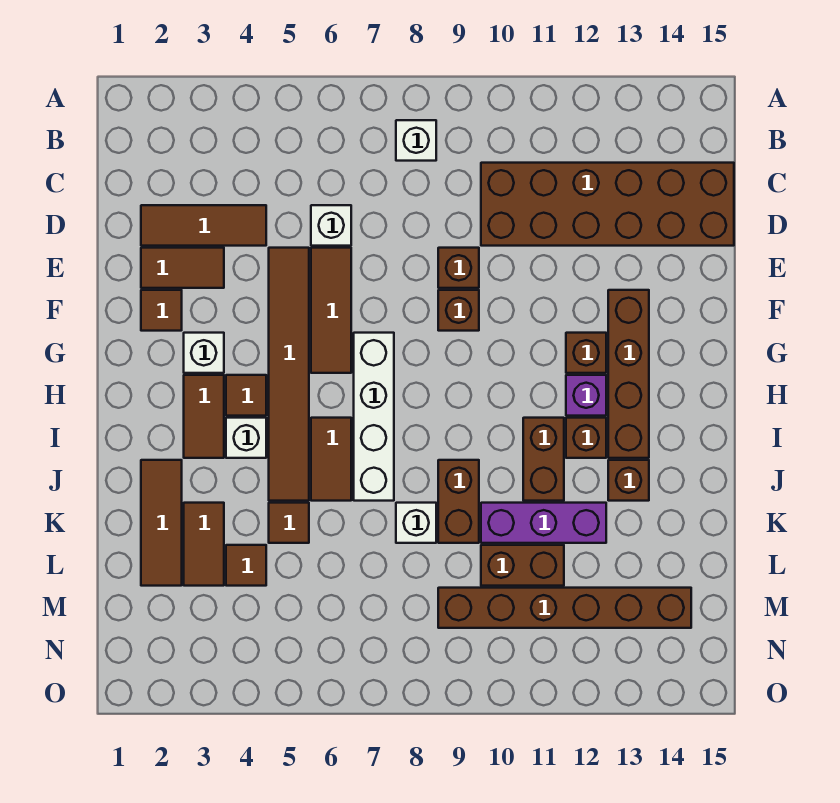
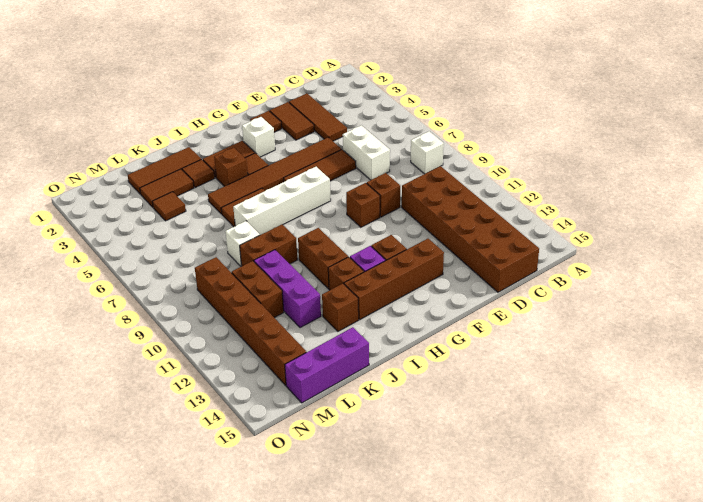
white 1x1 brick [311,205,351,246] -> white 1x2 brick [343,125,390,180]
white 1x1 brick [226,418,266,458] -> brown 1x1 brick [214,148,248,186]
brown 1x2 brick [523,418,564,501] -> brown 1x2 brick turned to [298,228,348,289]
brown 1x1 tile [269,503,309,543] -> brown 1x1 tile moved to [182,159,215,188]
none -> purple 1x3 brick [285,327,369,403]

